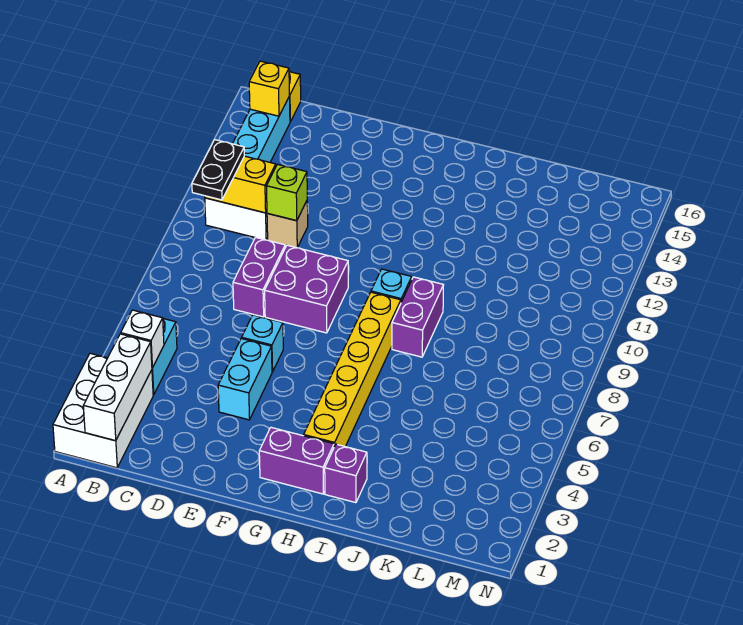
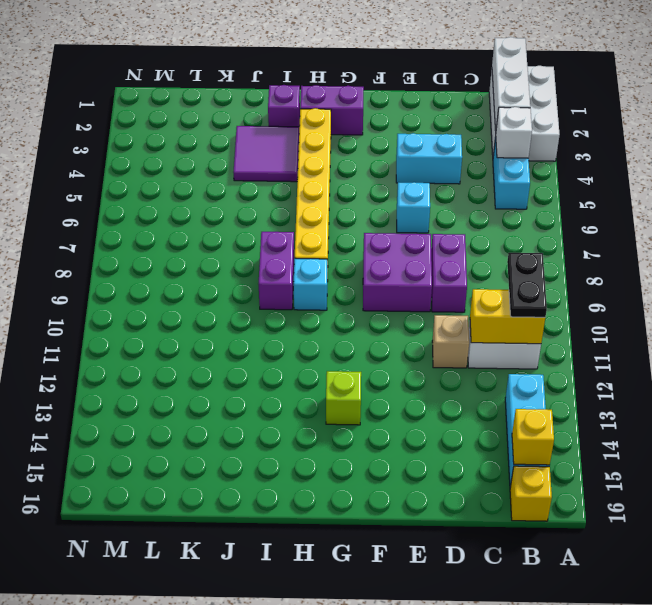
lime 1x1 brick [266,164,307,221] -> lime 1x1 brick moved to [326,371,361,425]
cyan 1x2 brick [218,338,272,420] -> cyan 1x2 brick turned to [396,133,462,184]
none -> purple 2x2 tile [233,126,299,182]

